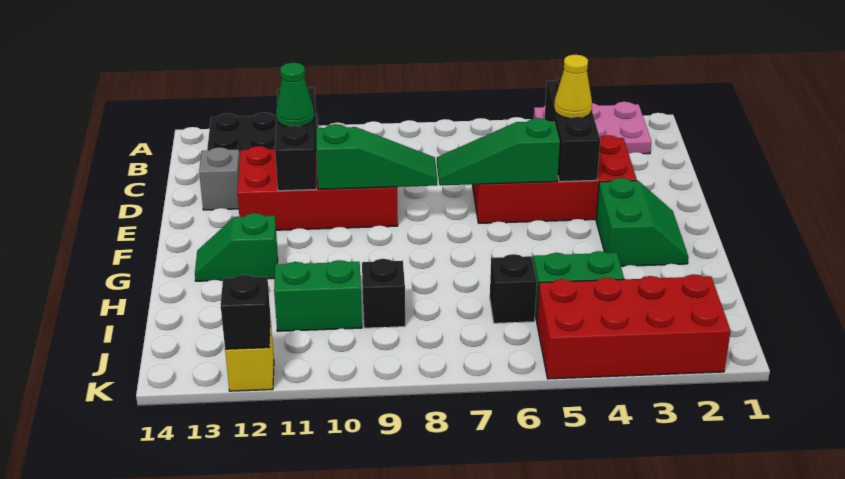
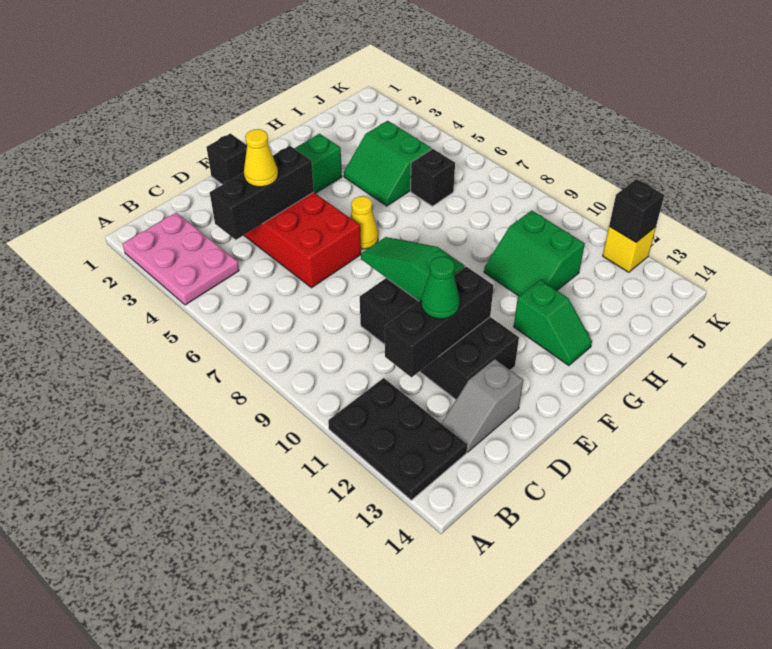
red 2x4 brick [237,146,398,230] -> black 2x4 brick [360,278,519,399]
green 1x3 slope [437,118,560,185] -> none
none -> yellow 1x1 cone [350,196,378,249]
black 1x1 brick [362,259,405,328] -> black 1x1 brick moved to [206,134,247,185]
red 2x4 brick [537,274,731,379] -> none

